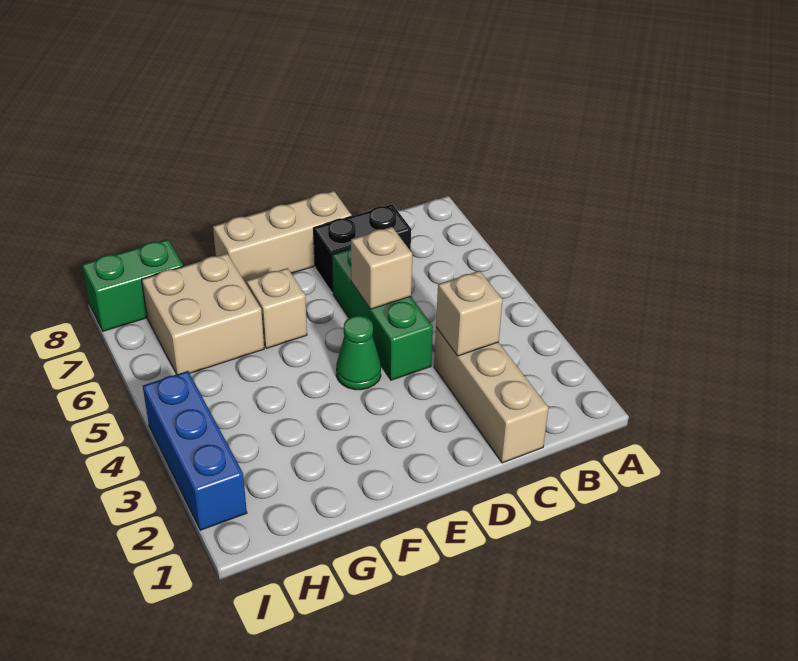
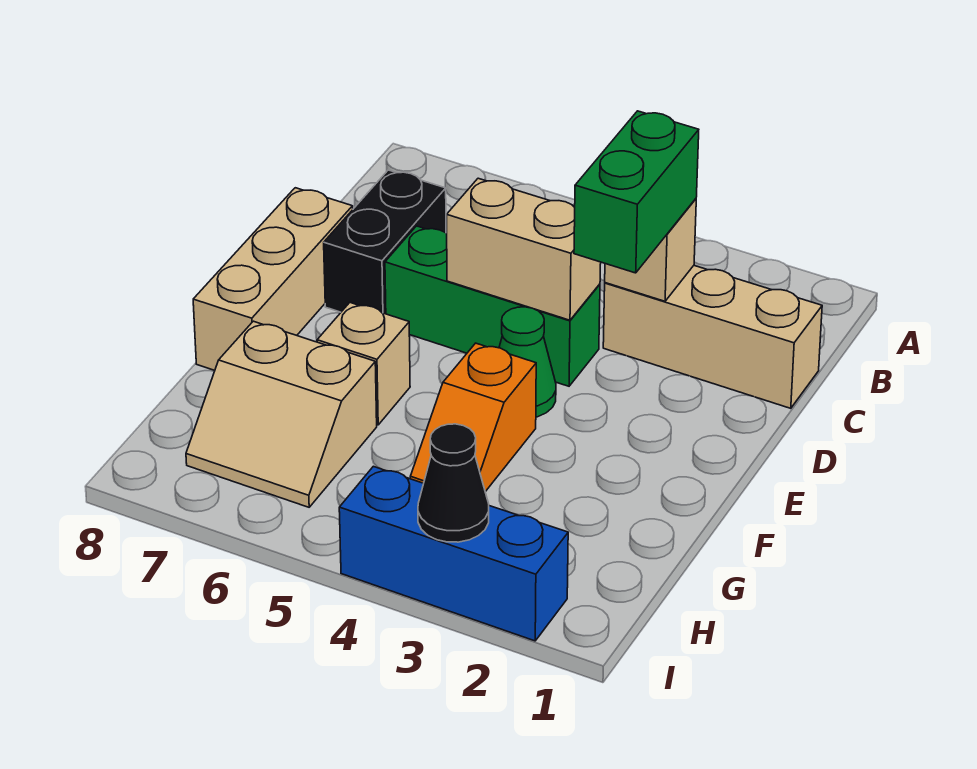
tan 1x1 brick [351,227,412,309] -> tan 1x2 brick [447,178,601,320]
none -> orange 1x2 slope [410,343,536,492]
tan 2x2 brick [142,254,264,374] -> tan 2x2 slope [186,321,377,507]
green 1x2 brick [82,239,183,331] -> green 1x2 brick moved to [574,111,699,273]
none -> black 1x1 cone [418,424,489,542]

